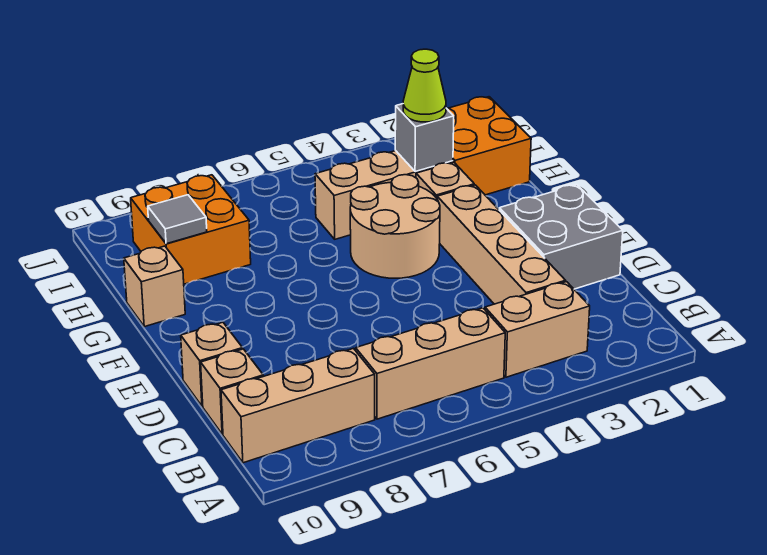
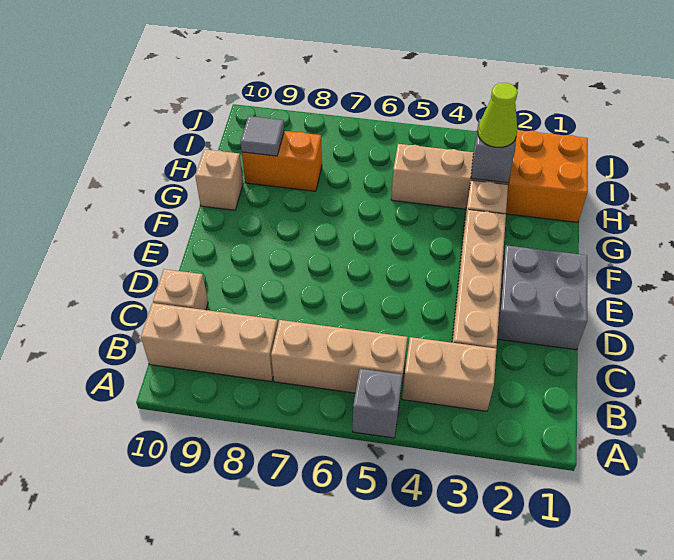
none -> grey 1x1 brick [353,369,402,438]
tan 1x1 brick [181,322,243,406] -> none
tan 2x2 round brick [350,175,440,278] -> none
orange 2x2 brick [131,175,251,284] -> orange 1x2 brick [242,131,322,191]

